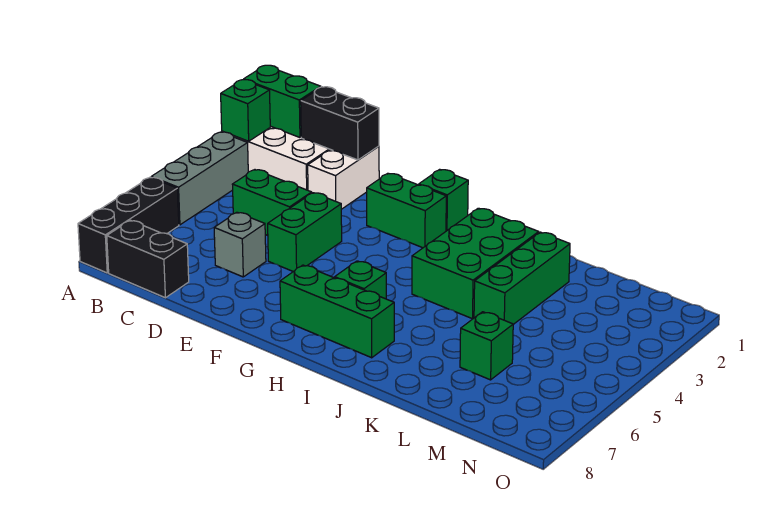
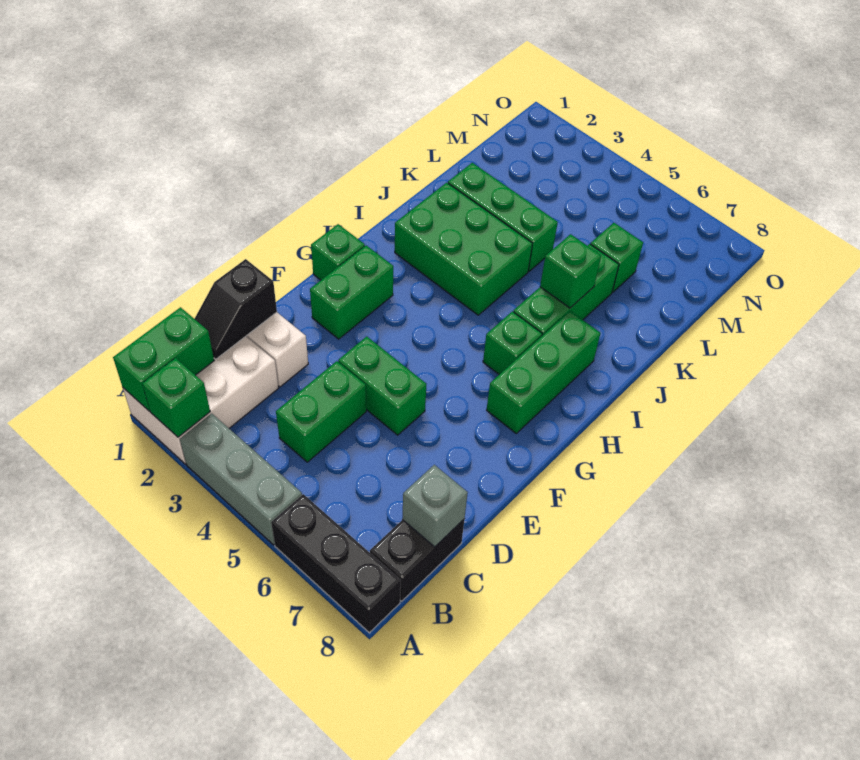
black 1x2 brick [301,87,379,160] -> black 1x2 slope [195,259,277,359]
grey 1x1 brick [214,212,266,277] -> grey 1x1 brick moved to [402,465,468,547]
none -> green 1x3 brick [513,244,619,336]
none -> green 1x1 brick [540,234,601,308]

